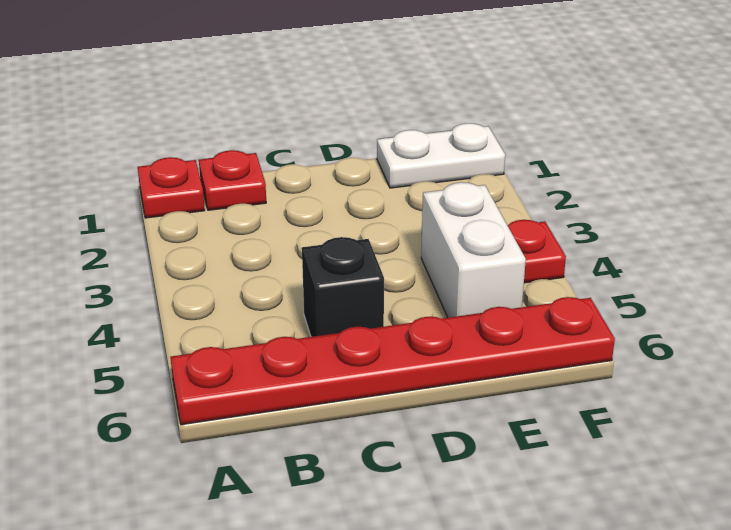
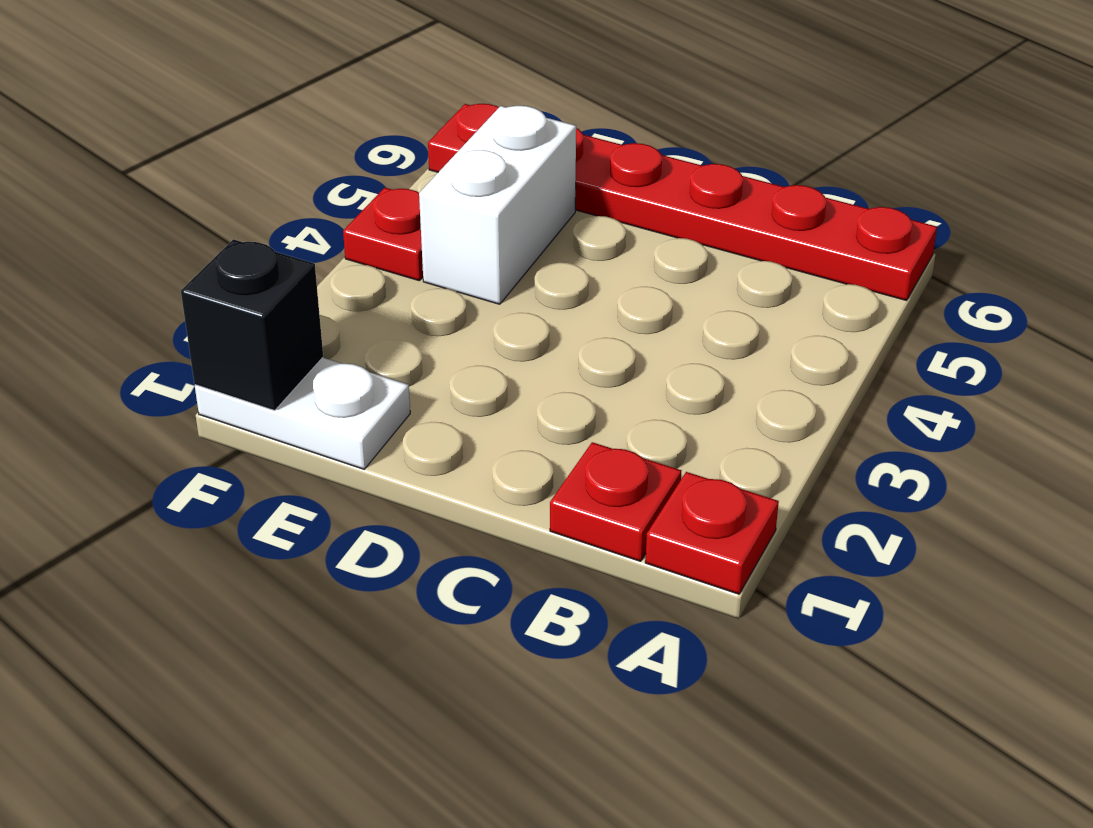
black 1x1 brick [302,237,384,337] -> black 1x1 brick moved to [181,239,323,411]

